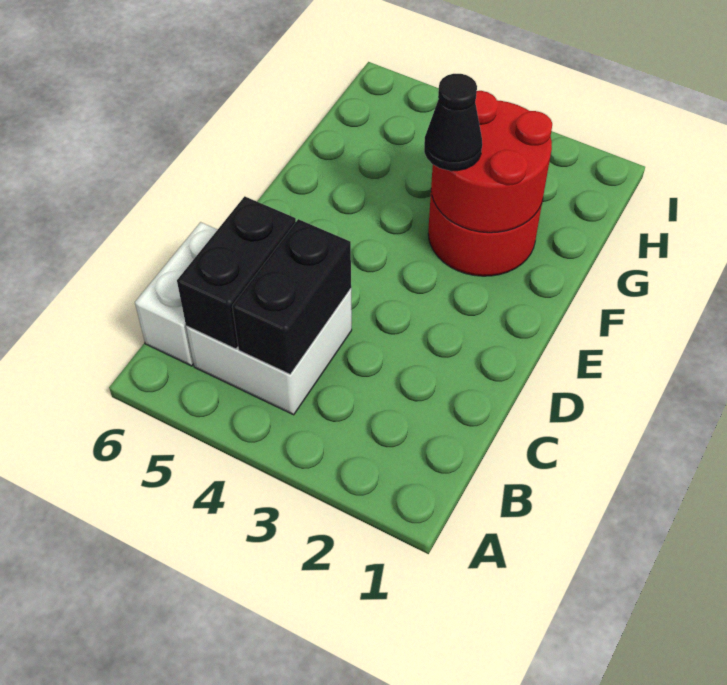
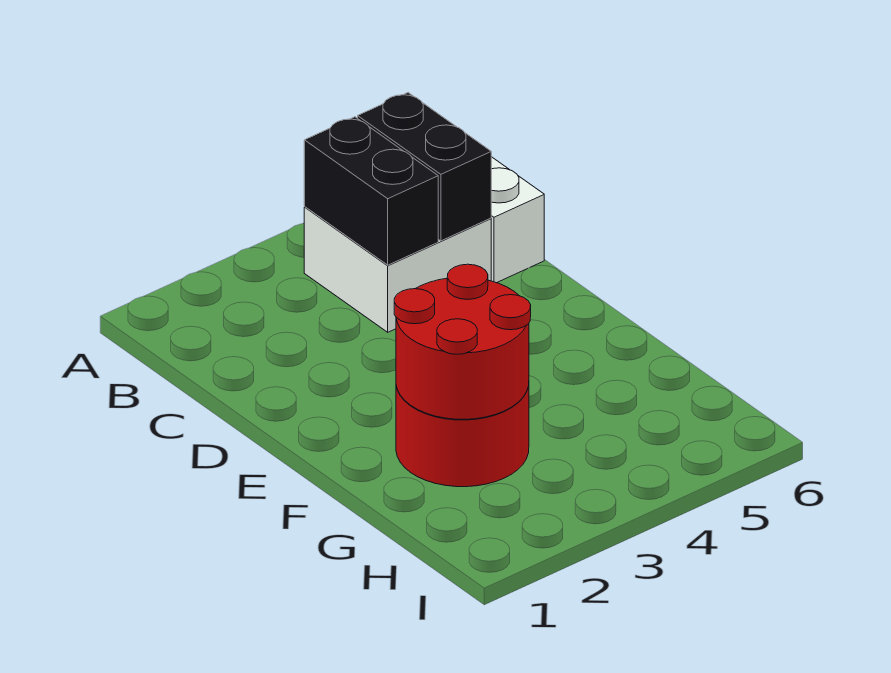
black 1x1 cone [424,74,482,171] -> none

